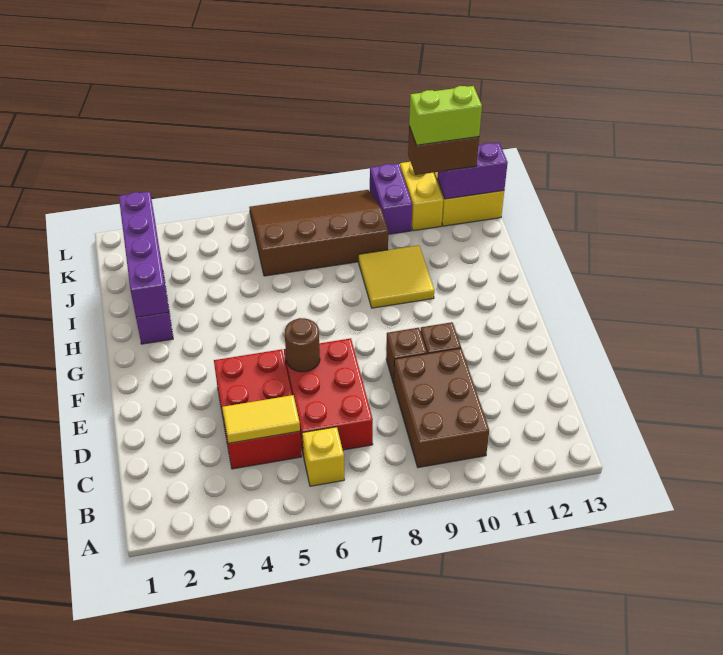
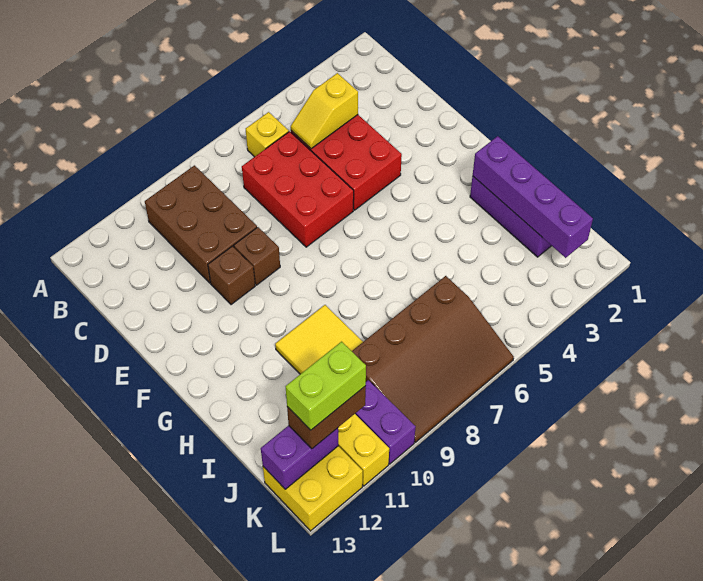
yellow 1x2 tile [222,395,300,443] -> yellow 1x2 slope [291,73,358,149]
brown 1x1 round brick [285,318,320,372] -> none

